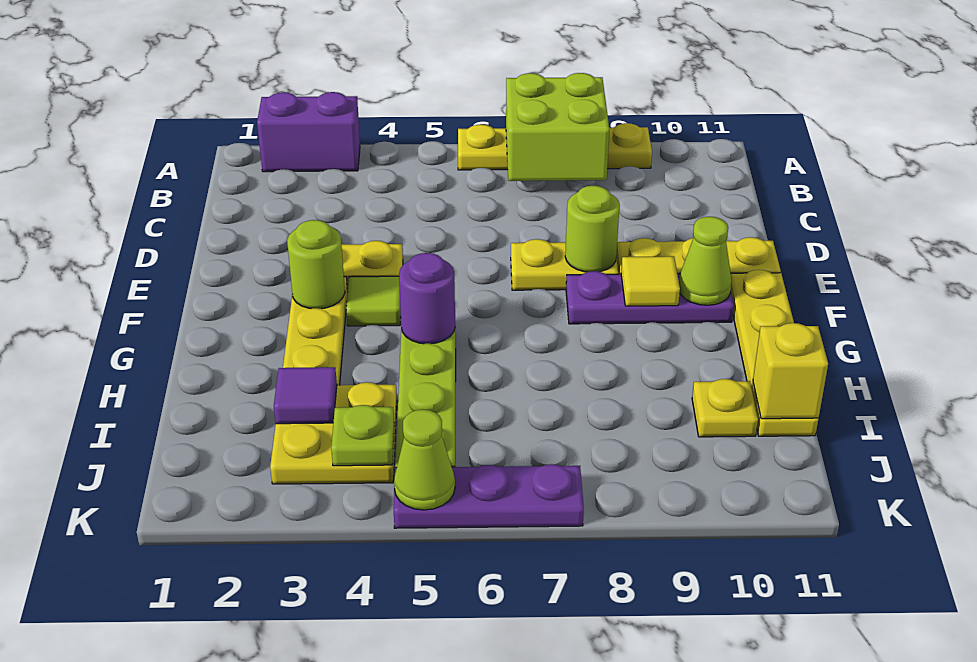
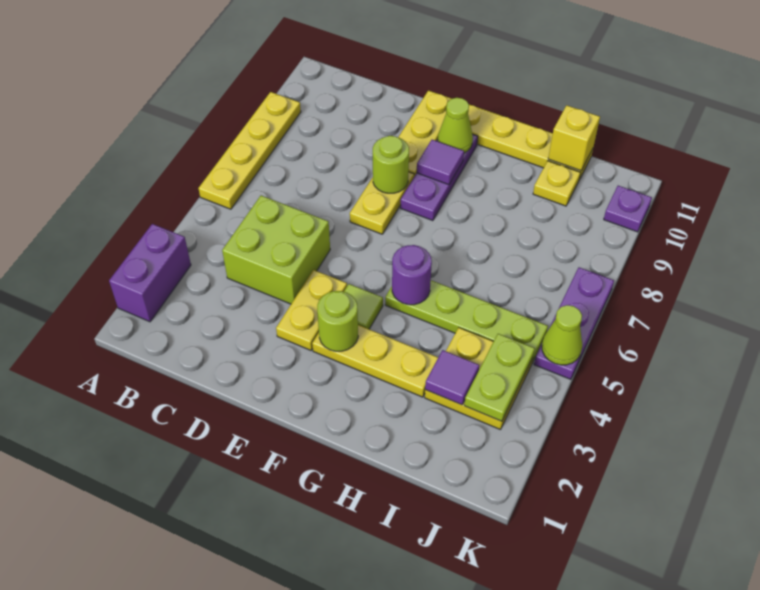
lime 2x2 brick [506,73,609,181] -> lime 2x2 brick moved to [222,196,330,304]
yellow 1x1 tile [621,256,680,306] -> purple 1x1 tile [417,140,464,185]
lime 1x1 plate [331,405,394,466] -> lime 1x2 plate [464,334,535,421]
none -> purple 1x1 plate [604,186,652,232]

